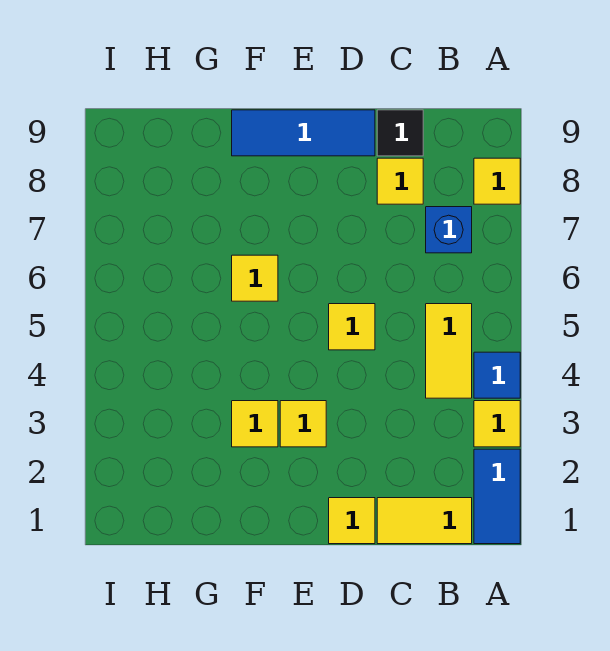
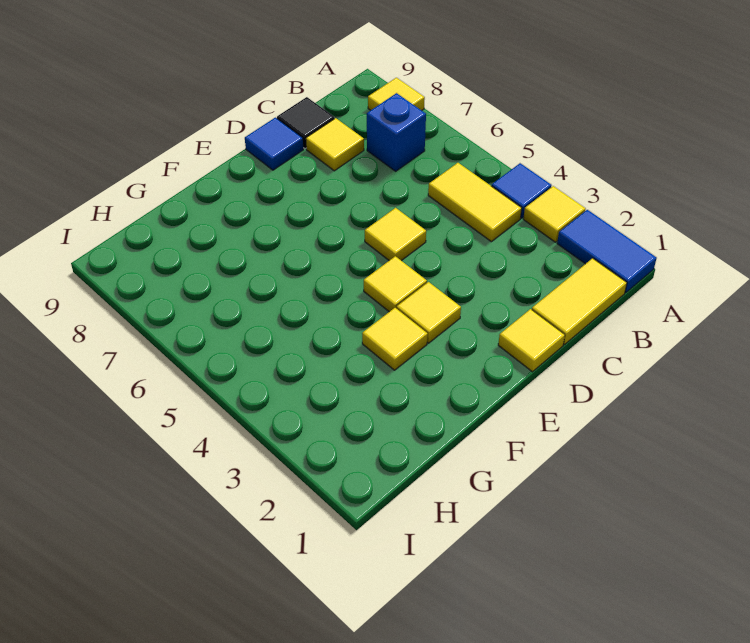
blue 1x3 tile [232,110,375,156] -> blue 1x1 tile [245,118,303,170]
yellow 1x1 tile [232,255,278,301] -> yellow 1x1 tile moved to [364,256,427,312]

